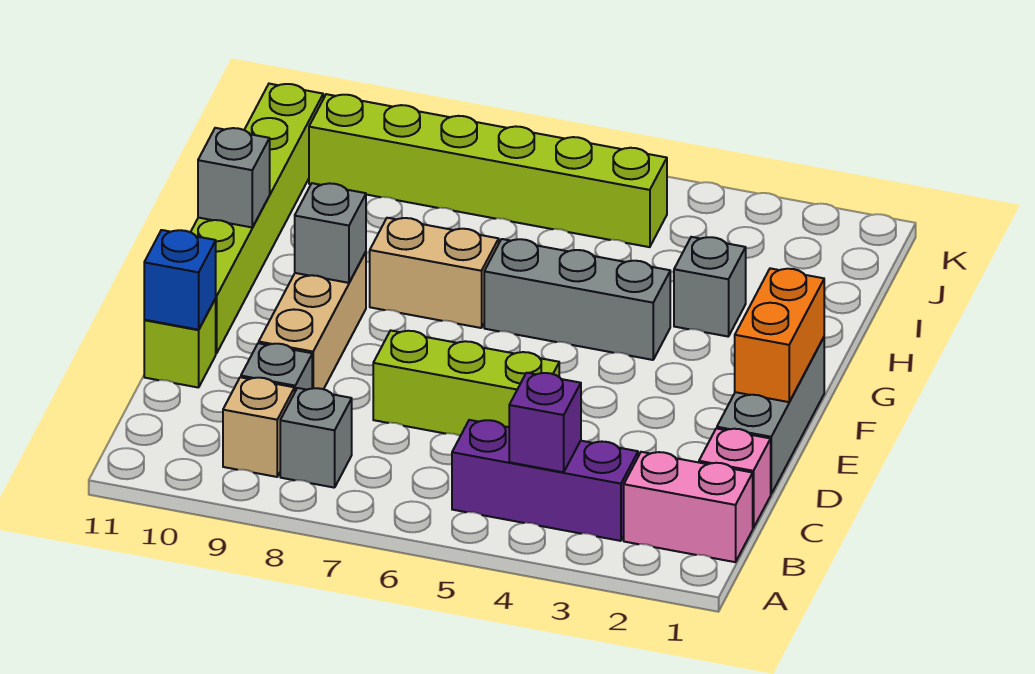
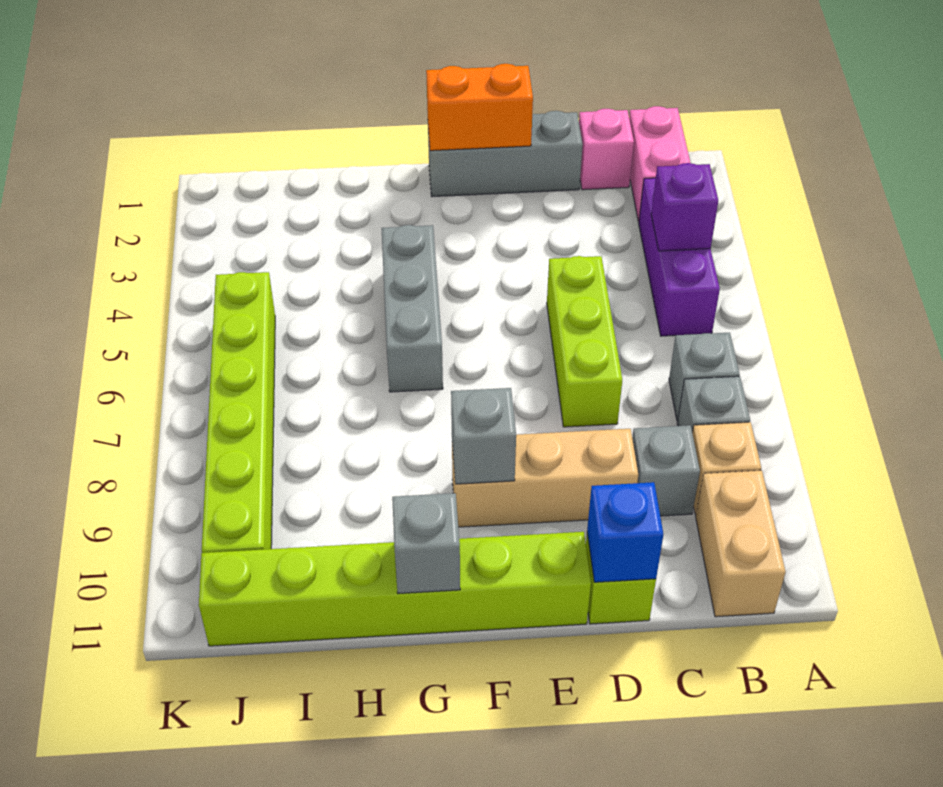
tan 1x2 brick [370,218,499,328] -> tan 1x2 brick moved to [696,470,786,617]
grey 1x1 brick [674,237,746,336] -> grey 1x1 brick moved to [669,333,740,421]

